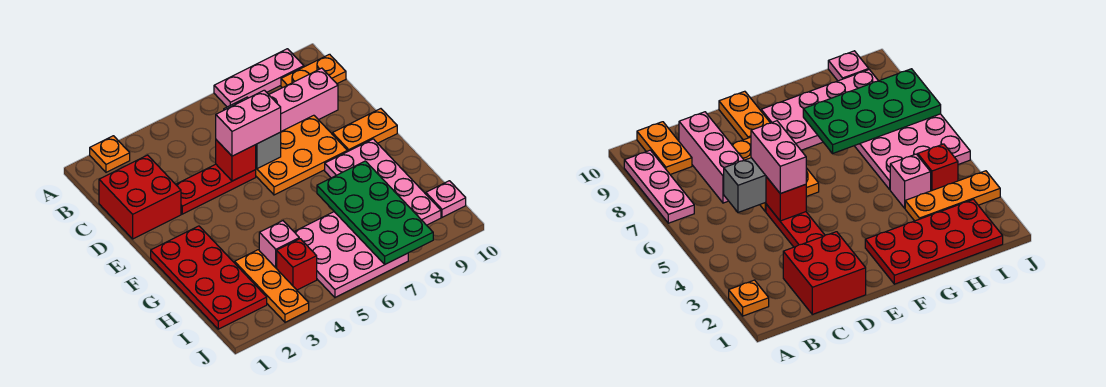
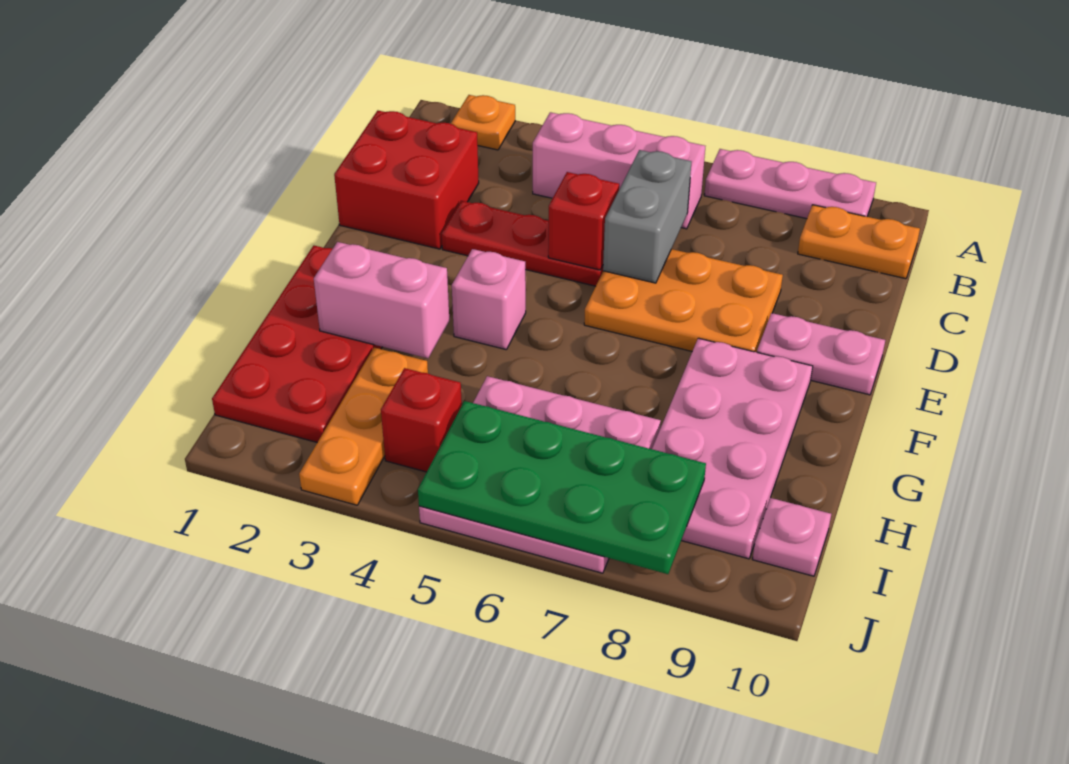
pink 1x3 brick [269,68,338,131] -> pink 1x3 brick moved to [533,112,705,229]
pink 1x2 brick [216,90,281,156] -> pink 1x2 brick moved to [314,242,449,358]
orange 1x2 plate [332,109,397,151] -> pink 1x2 plate [757,313,885,395]
green 2x4 plate [317,161,433,264] -> green 2x4 plate turned to [418,401,706,574]
pink 1x1 brick [259,221,299,269] -> pink 1x1 brick moved to [452,249,526,350]

